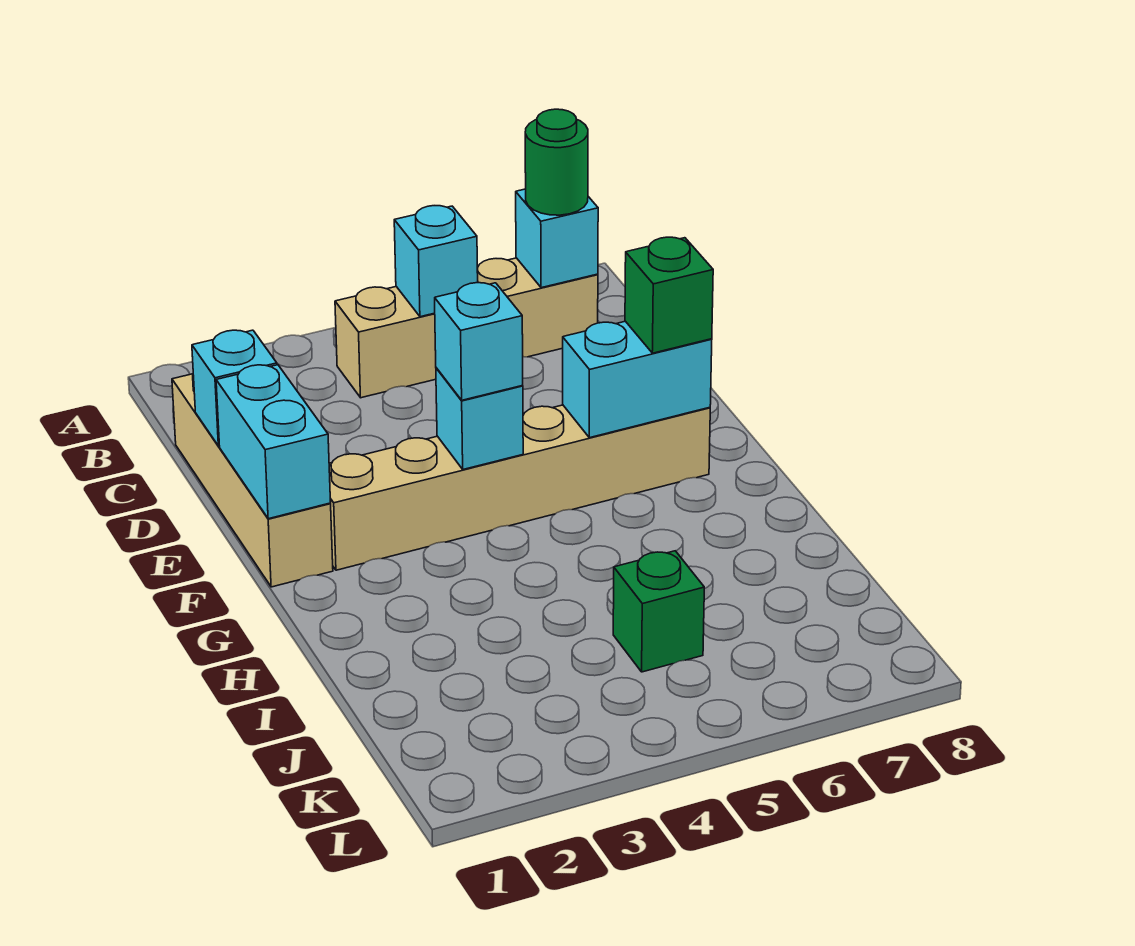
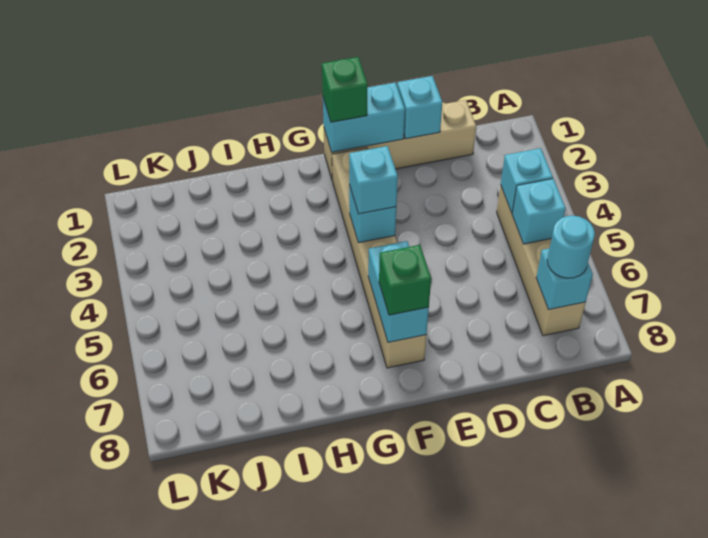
none -> cyan 1x1 brick [501,148,553,213]
green 1x1 round brick [525,109,588,215] -> cyan 1x1 round brick [547,216,595,278]
green 1x1 brick [613,551,704,672] -> green 1x1 brick moved to [322,57,368,122]

